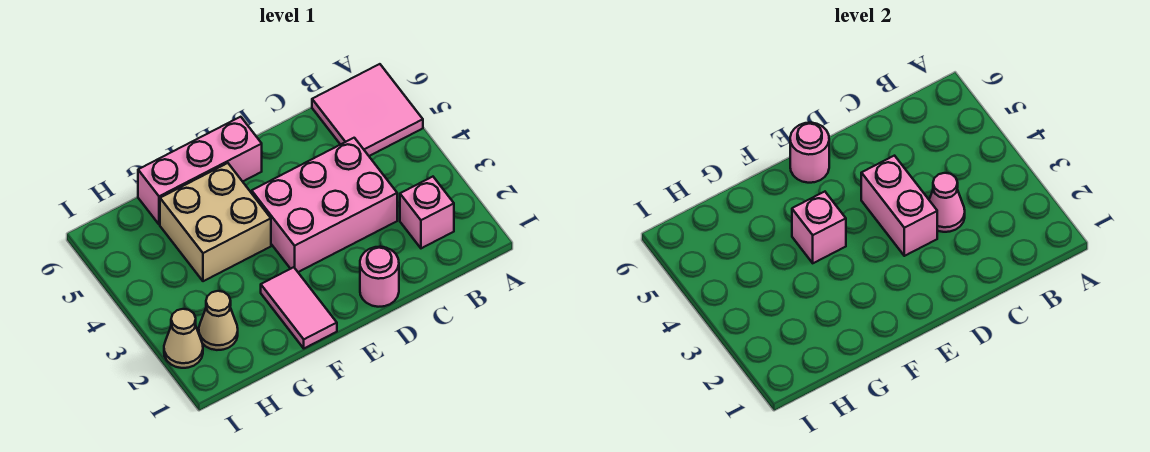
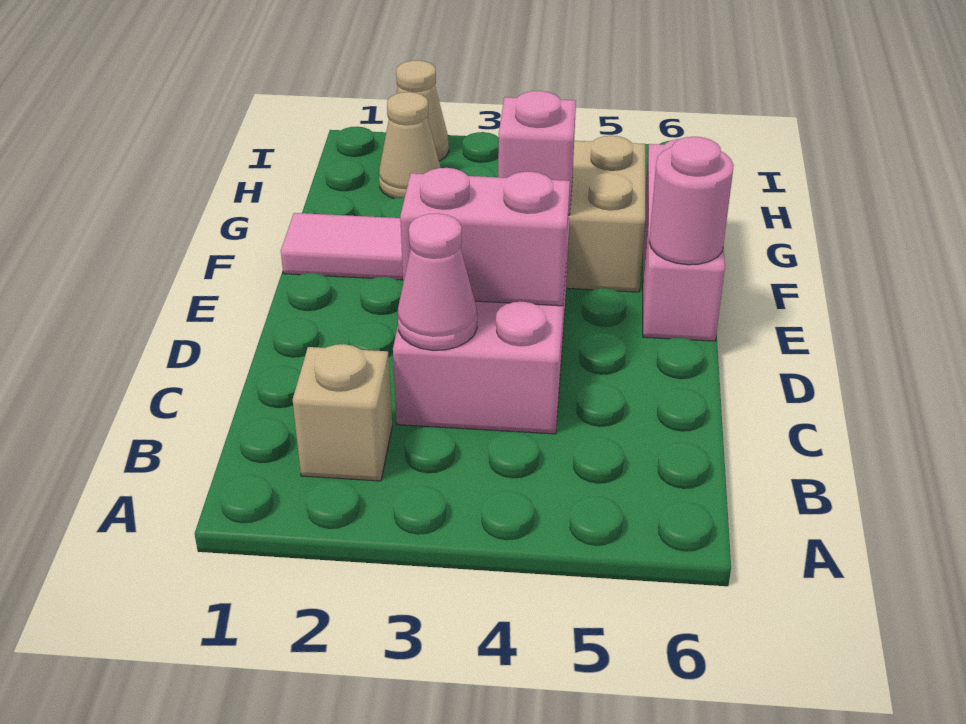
pink 2x2 tile [312,64,423,156] -> none
pink 1x1 brick [400,177,454,248] -> tan 1x1 brick [293,344,392,481]
pink 1x1 round brick [360,247,399,307] -> none

